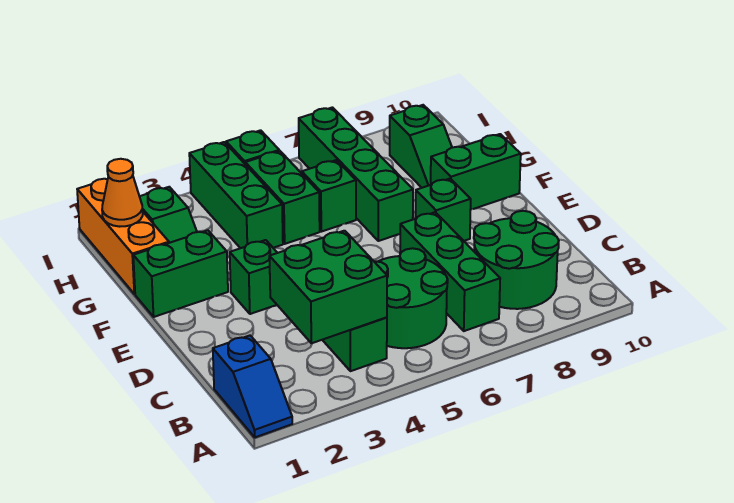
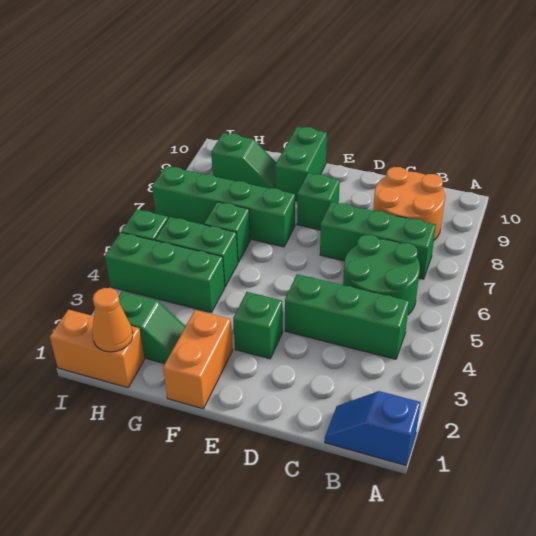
blue 1x2 slope [213,336,292,437] -> blue 1x2 slope turned to [325,391,421,465]
green 2x2 brick [269,231,387,343] -> none
green 2x2 round brick [474,211,559,309] -> orange 2x2 round brick [373,167,445,240]
green 1x2 brick [133,230,228,317] -> orange 1x2 brick [163,310,233,409]
orange 1x3 brick [77,179,169,294] -> orange 1x2 brick [50,310,144,388]

